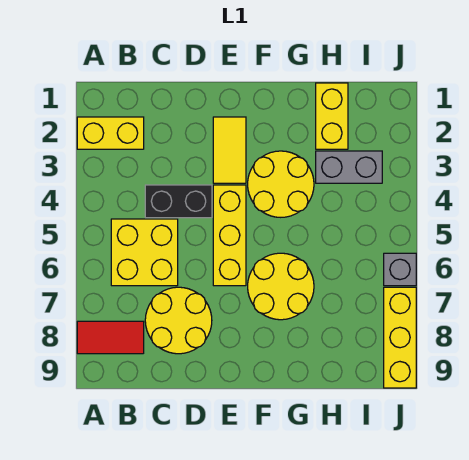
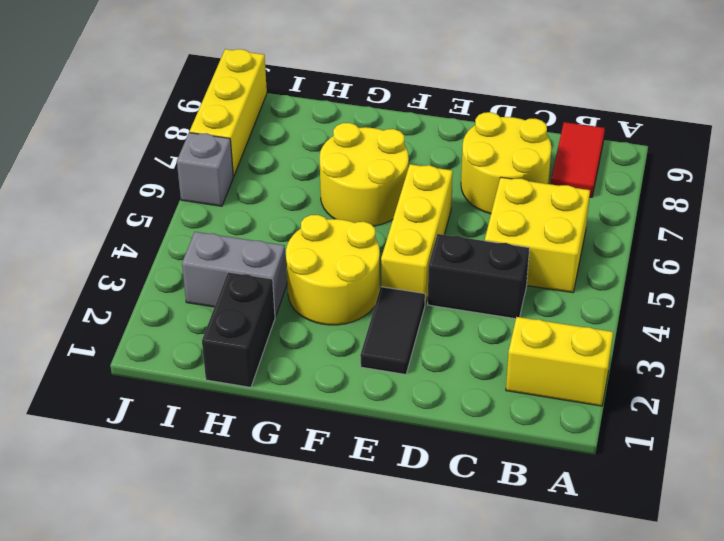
red 1x2 tile [77,321,144,354] -> red 1x2 tile turned to [551,122,605,197]
yellow 1x2 tile [213,117,246,183] -> black 1x2 tile [360,287,425,374]
yellow 1x2 brick [316,83,348,149] -> black 1x2 brick [202,272,275,387]

